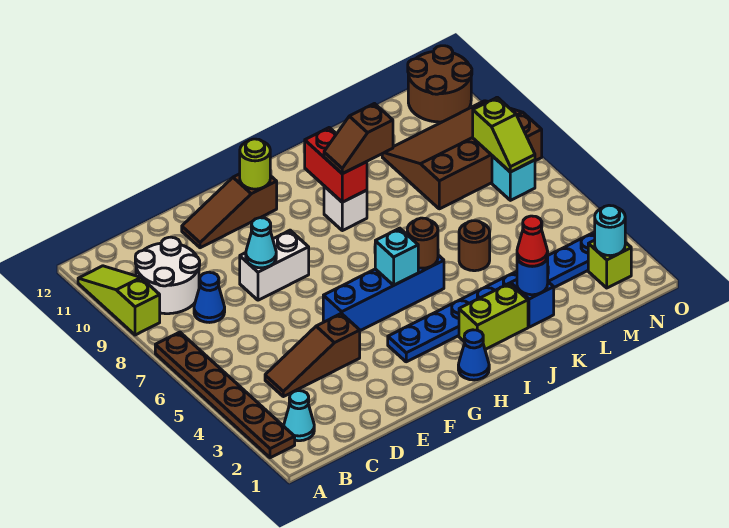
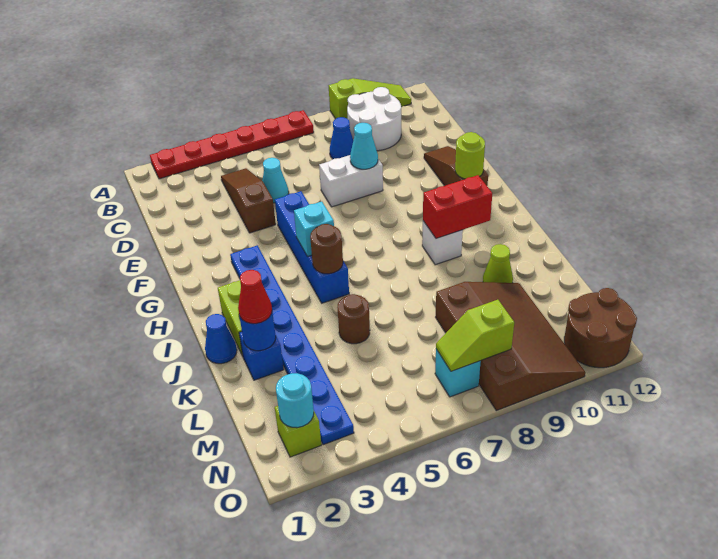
brown 1x6 plate [155,332,295,458] -> red 1x6 plate [150,110,314,179]
cyan 1x1 cone [284,391,314,441] -> cyan 1x1 cone moved to [262,158,289,203]
white 1x2 brick [240,230,309,300] -> white 1x2 brick turned to [319,155,383,207]
blue 1x1 cone [458,330,489,380] -> blue 1x1 cone moved to [205,314,237,364]
brown 1x2 slope [324,104,393,174] -> none
none -> lime 1x1 cone [483,244,513,283]

